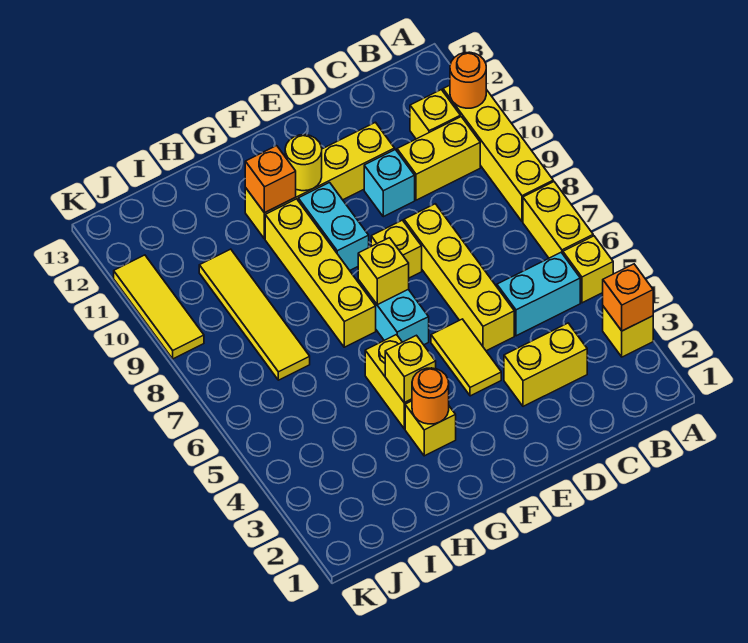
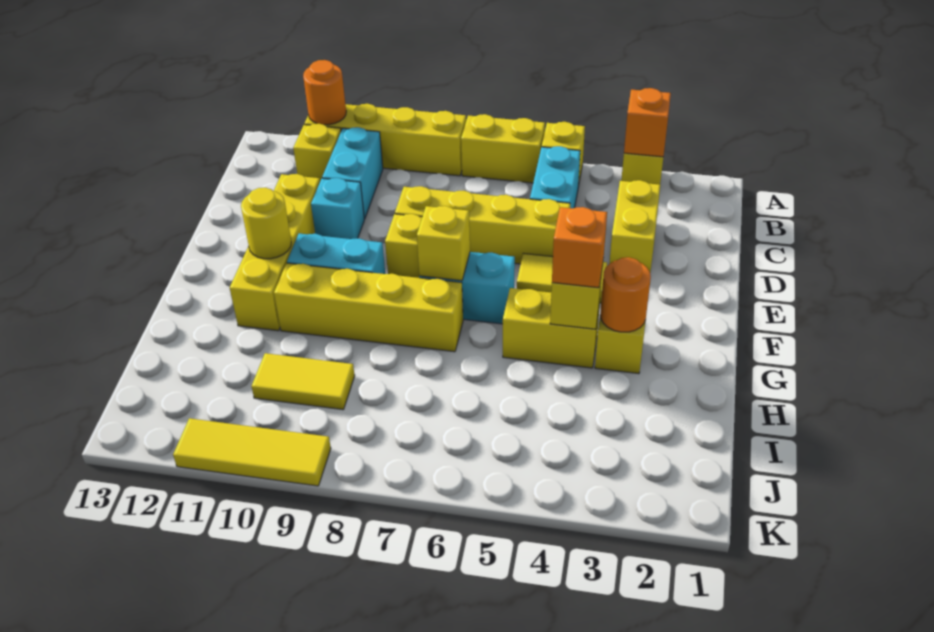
yellow 1x2 brick [397,117,480,200] -> cyan 1x2 brick [322,127,383,219]
orange 1x1 brick [245,146,296,213] -> orange 1x1 brick moved to [552,207,607,288]
yellow 1x4 tile [199,249,310,380] -> yellow 1x2 tile [252,353,355,410]

